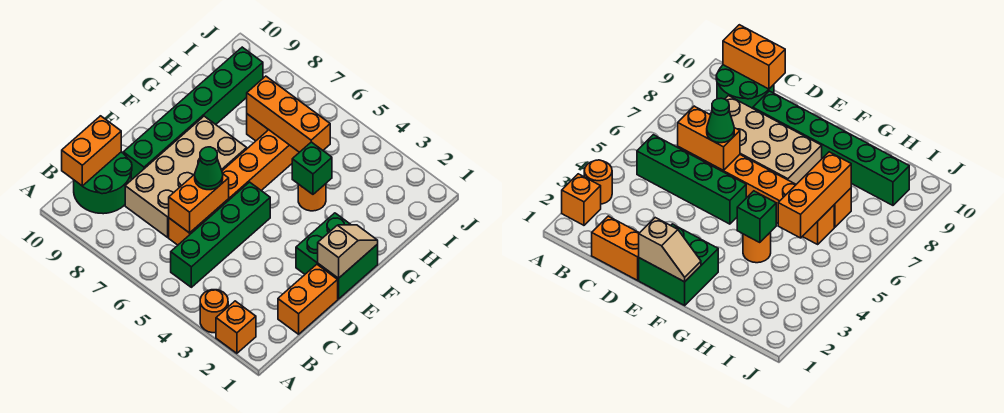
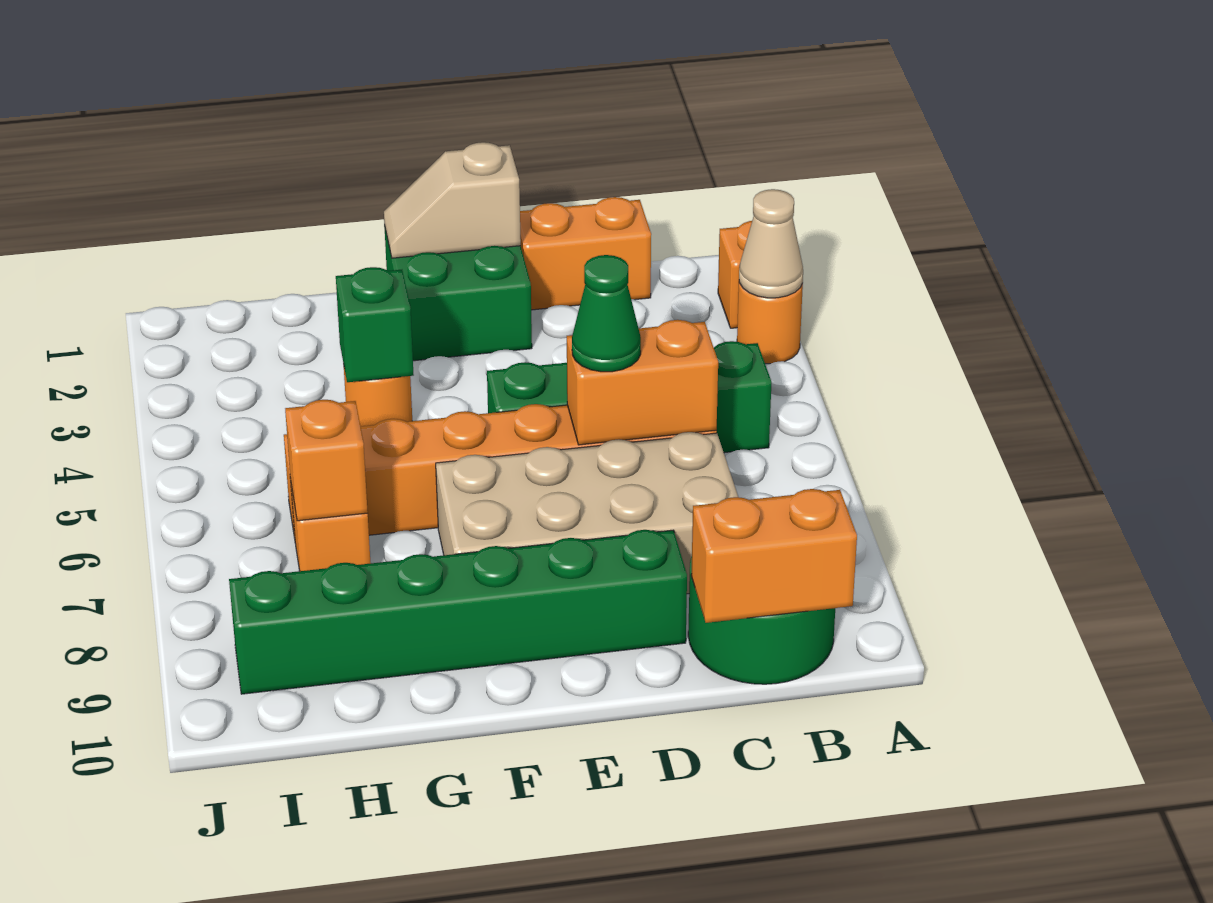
none -> tan 1x1 cone [739,189,803,298]
orange 1x3 brick [247,76,330,152] -> orange 1x1 brick [285,400,368,521]

